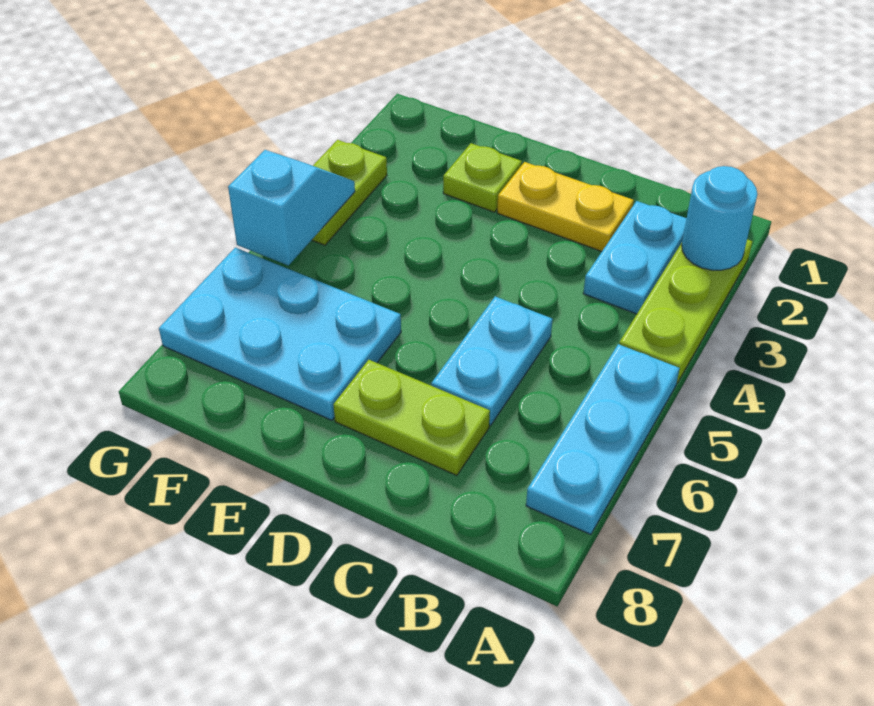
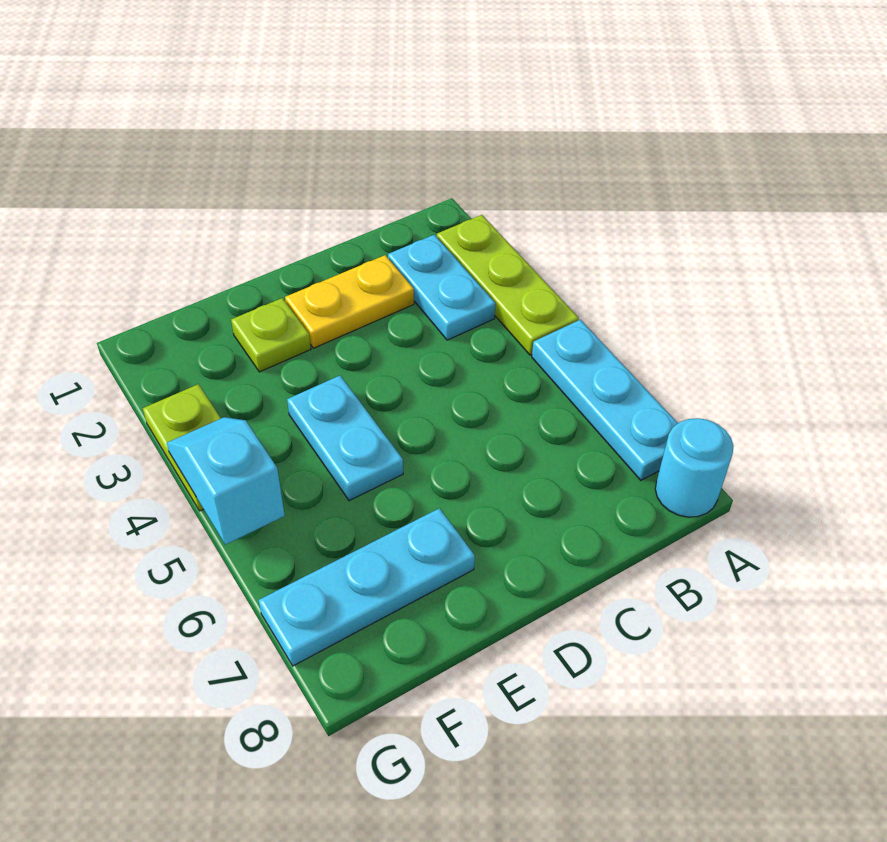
cyan 1x1 round brick [682,166,758,270] -> cyan 1x1 round brick moved to [655,418,734,517]
cyan 1x2 plate [431,296,553,425] -> cyan 1x2 plate moved to [287,376,403,501]
lime 1x2 plate [333,360,490,475] -> none
cyan 2x3 plate [159,248,401,420] -> cyan 1x3 plate [259,508,475,666]

